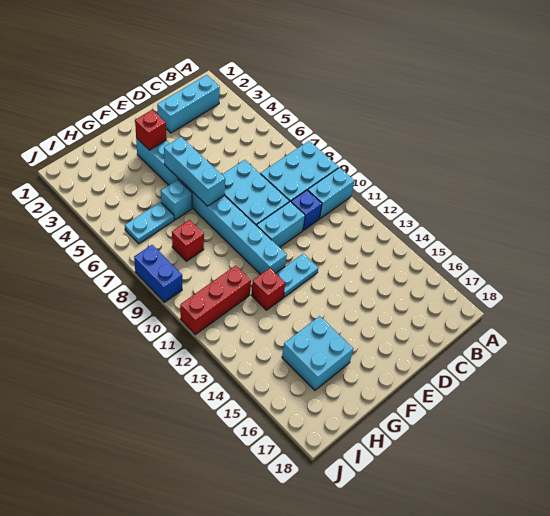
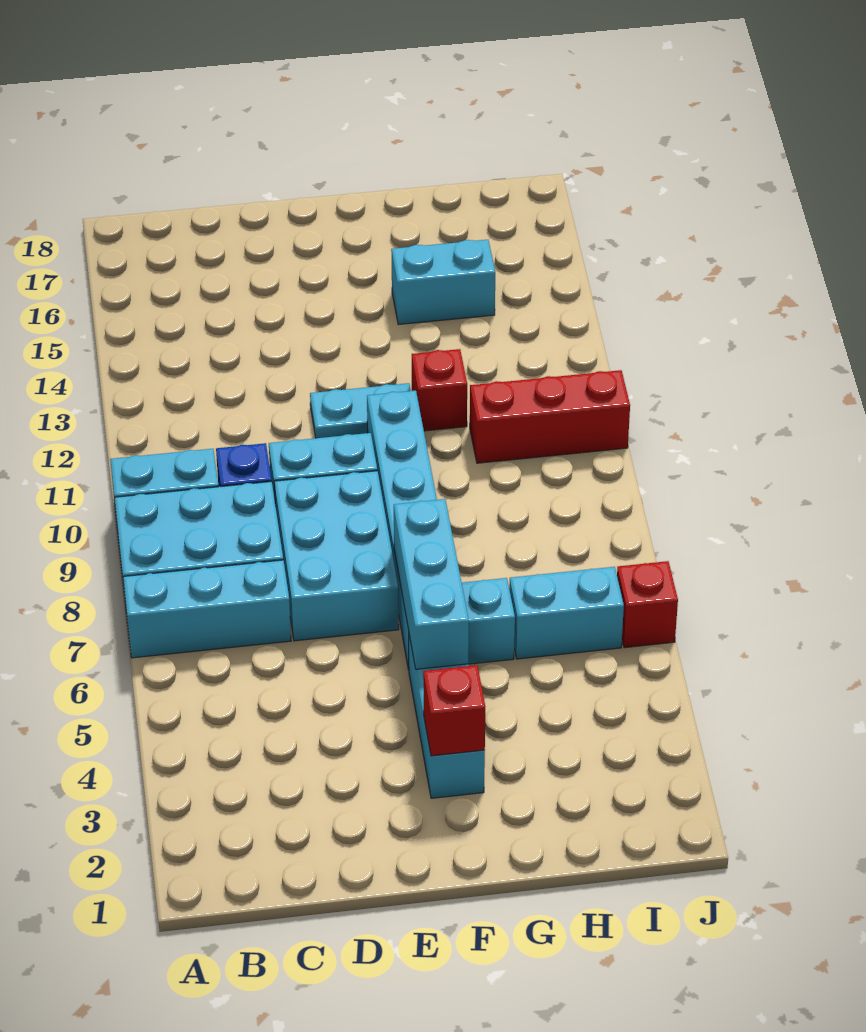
cyan 1x3 brick [157,75,220,133] -> cyan 1x3 brick moved to [123,560,291,658]
cyan 2x2 brick [282,316,354,390] -> cyan 1x2 brick [391,240,495,325]
cyan 1x2 plate [125,202,174,244] -> cyan 1x2 brick [509,567,624,659]
red 1x1 brick [172,220,204,261] -> red 1x1 brick moved to [617,561,678,648]
blue 1x2 brick [134,245,182,302] -> none

